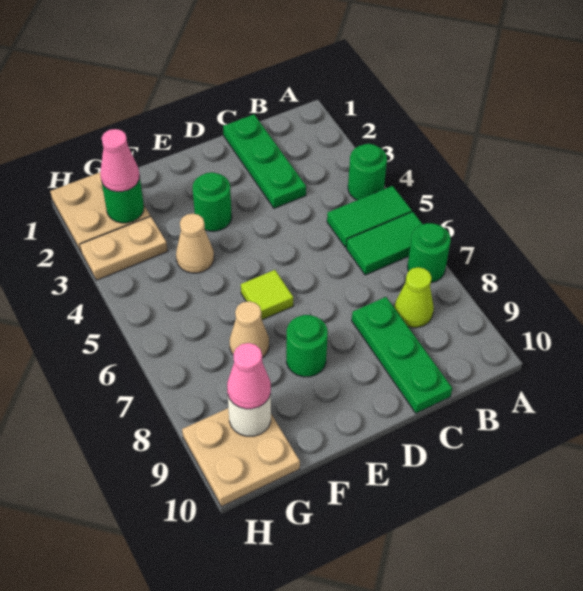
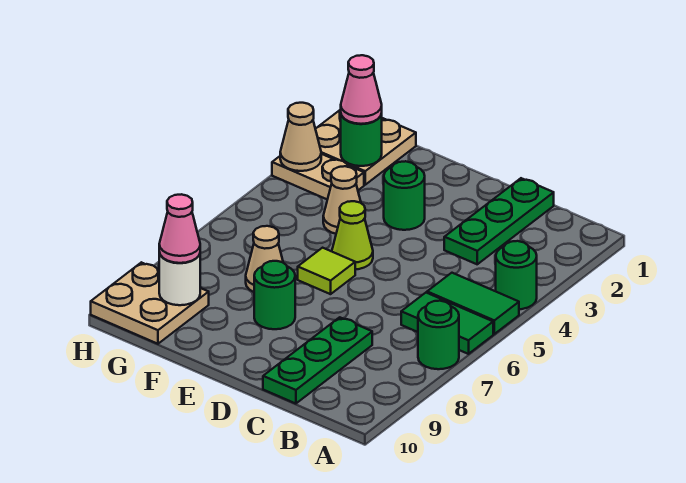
lime 1x1 cone [394,267,434,328] -> lime 1x1 cone moved to [332,201,373,269]
none -> tan 1x1 cone [280,103,321,171]

